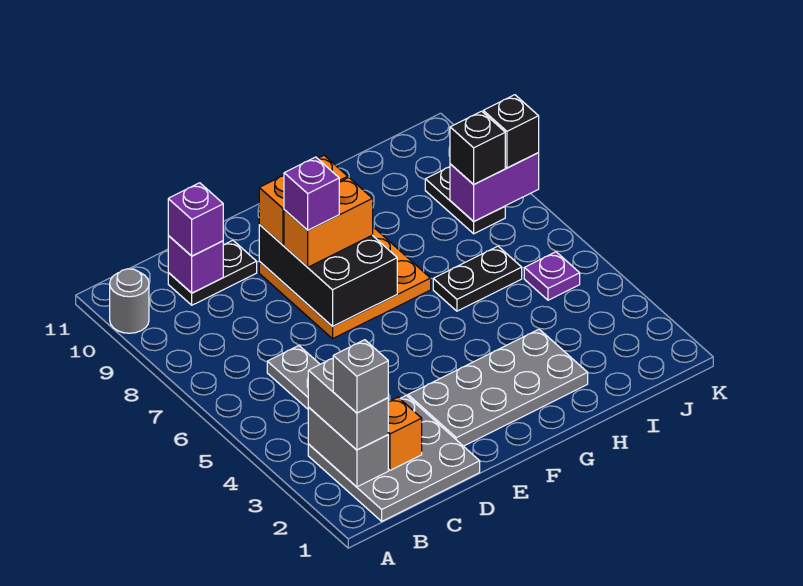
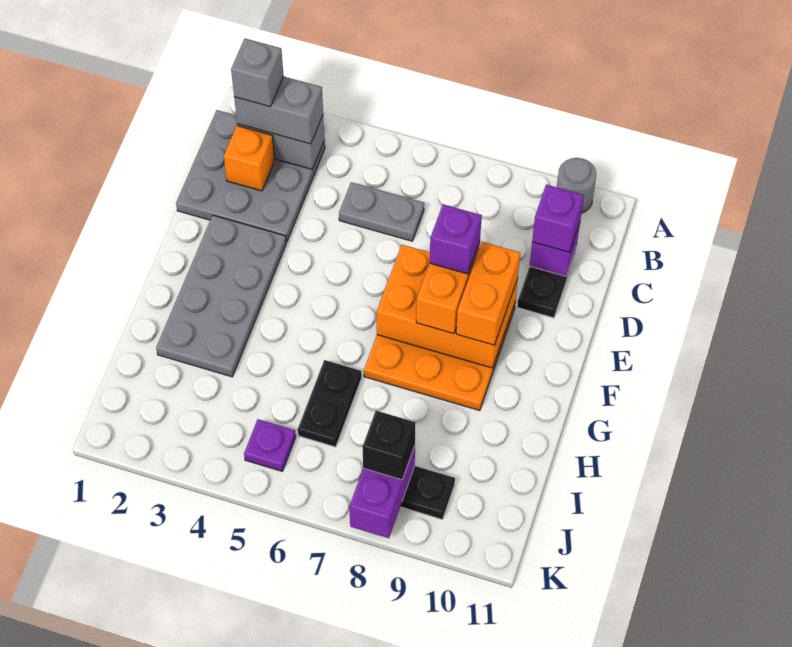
black 2x3 brick [259,225,397,327] -> orange 2x3 brick [376,245,518,368]
black 1x1 brick [483,95,539,168] -> none

